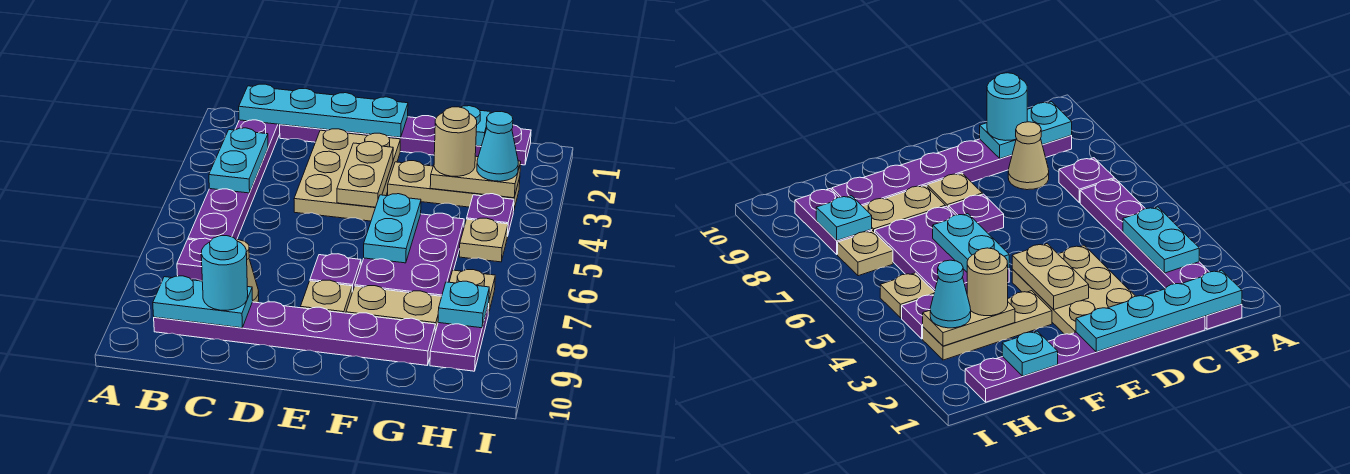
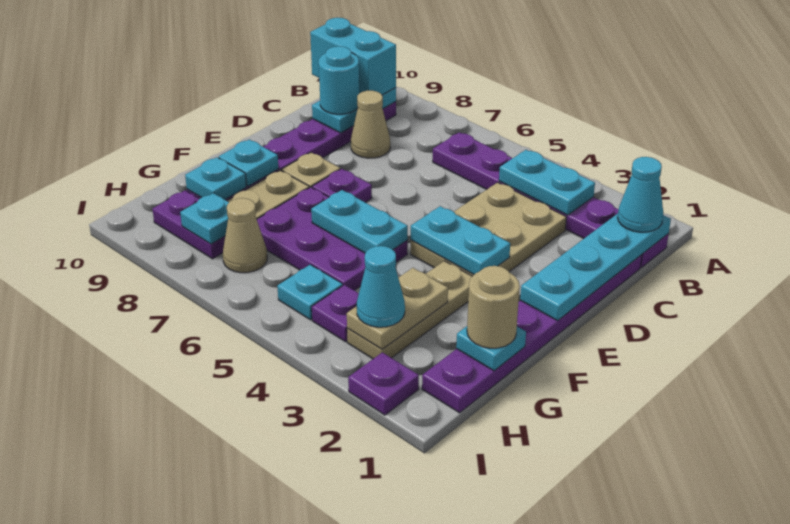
none -> cyan 1x1 cone [618,157,663,232]
purple 1x1 plate [177,238,211,281] -> purple 1x1 plate moved to [348,352,419,415]
none -> cyan 1x2 brick [310,18,396,95]
tan 2x3 plate [294,129,400,221] -> tan 2x3 plate turned to [411,182,566,276]
tan 1x2 plate [337,142,393,207] -> cyan 1x2 plate [411,206,510,274]
none -> cyan 1x1 plate [219,139,279,186]
tan 1x1 round brick [434,107,477,176] -> tan 1x1 round brick moved to [467,266,520,348]
none -> cyan 1x1 plate [185,157,246,200]
tan 1x1 plate [459,218,508,262] -> cyan 1x1 plate [277,265,343,320]
tan 1x1 plate [449,270,495,314] -> tan 1x1 cone [223,198,267,273]

